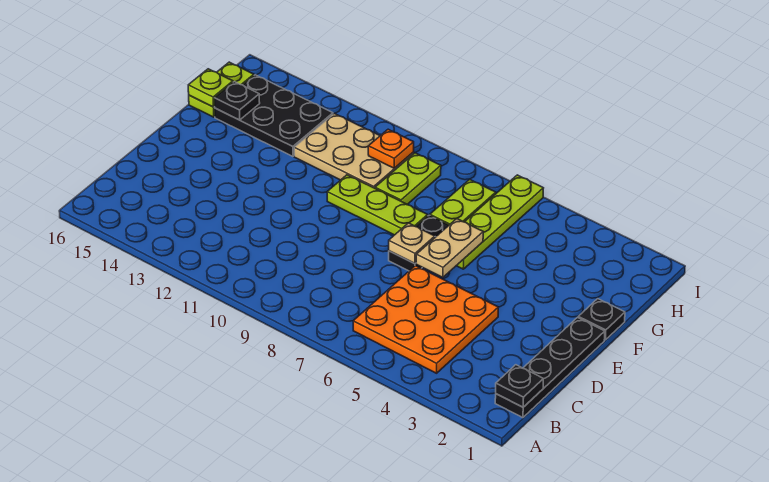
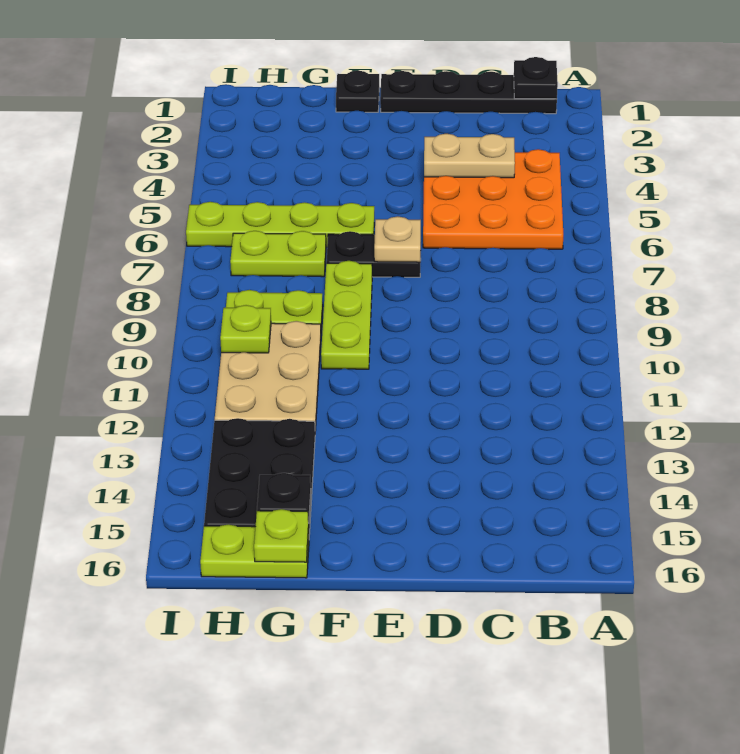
tan 1x2 plate [416,219,483,277] -> tan 1x2 plate moved to [424,134,515,178]
orange 1x1 plate [368,129,414,168] -> lime 1x1 plate [220,305,271,353]

